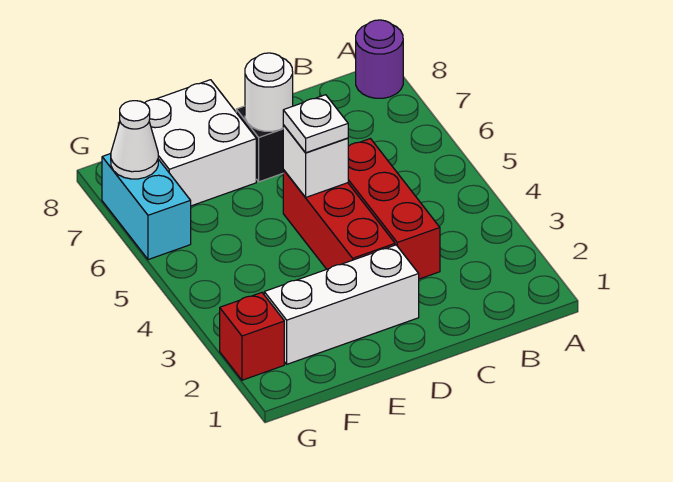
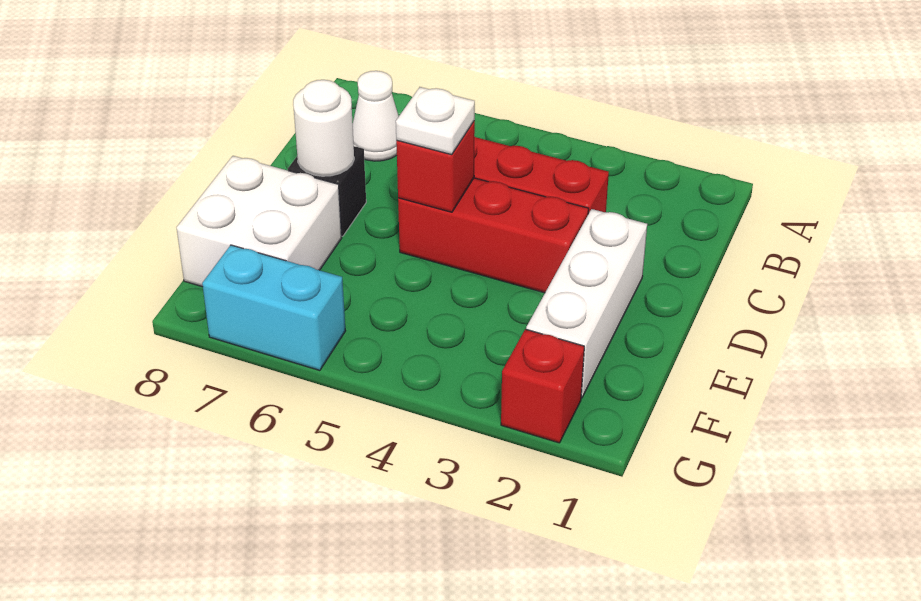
purple 1x1 round brick [356,20,403,98] -> none
white 1x1 brick [283,125,348,197] -> red 1x1 brick [396,121,475,212]
white 1x1 cone [111,101,158,179] -> white 1x1 cone moved to [353,71,399,161]

